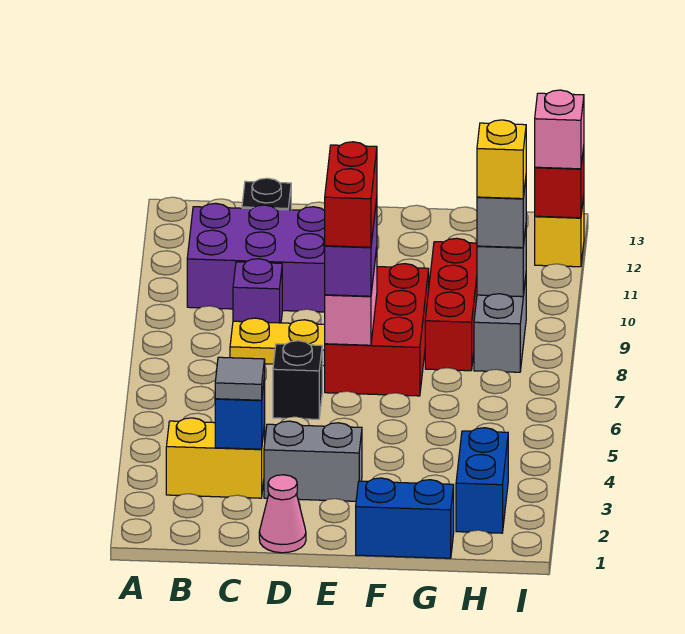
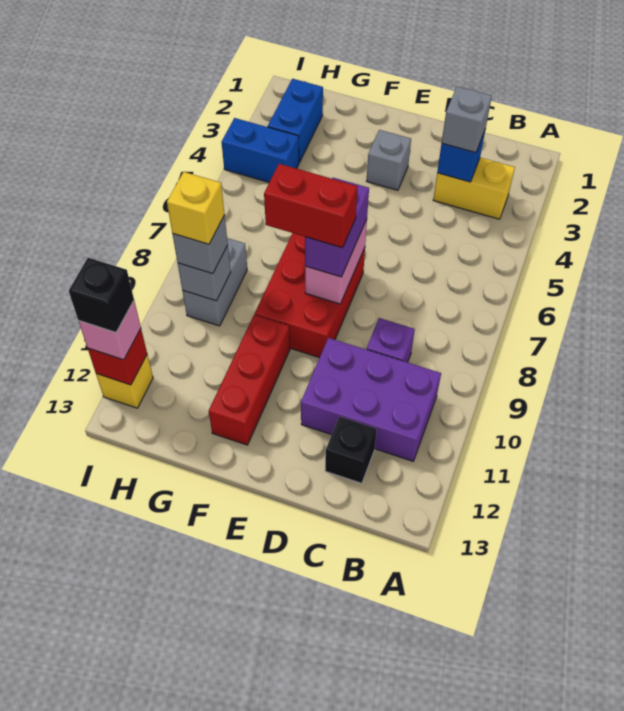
grey 1x1 tile [215,357,265,400] -> grey 1x1 brick [442,87,492,153]
yellow 1x2 plate [230,318,325,366] -> none
pink 1x1 cone [259,475,306,553] -> none
grey 1x2 brick [264,421,362,501] -> grey 1x1 brick [367,130,411,190]
black 1x1 brick [273,341,322,419] -> black 1x1 brick moved to [69,258,134,332]
red 1x2 brick [325,142,377,247] -> red 1x2 brick turned to [264,164,358,248]
blue 1x2 brick [356,478,454,558] -> blue 1x2 brick moved to [222,118,299,182]
red 1x3 brick [425,238,477,371] -> red 1x3 brick moved to [209,315,290,445]

